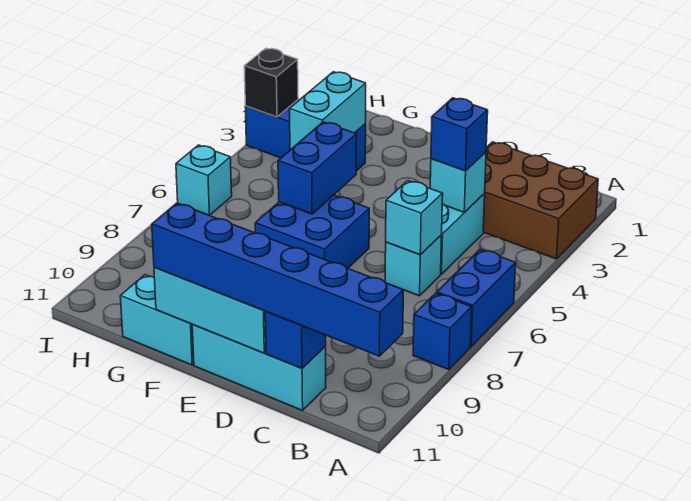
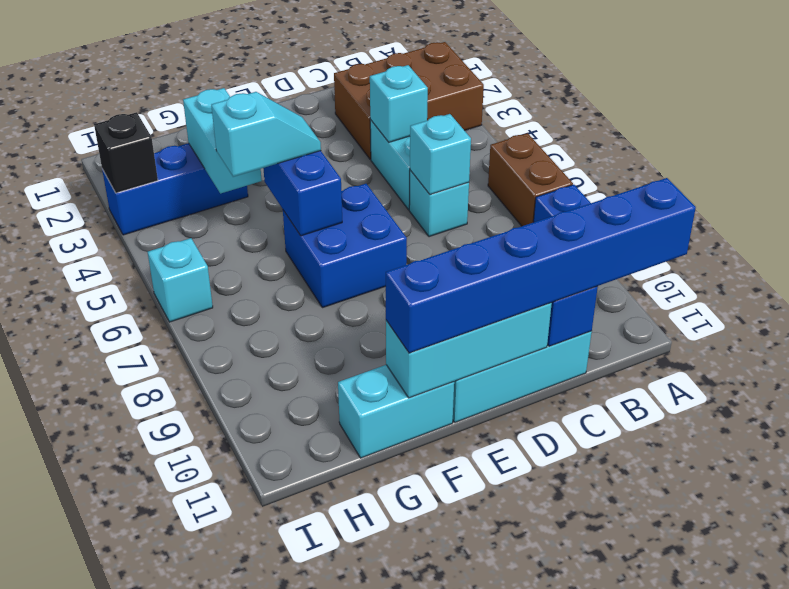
blue 1x2 brick [437,249,516,346] -> brown 1x2 brick [488,133,573,226]
blue 1x1 brick [431,98,488,171] -> none
none -> cyan 1x2 slope [211,92,321,177]

